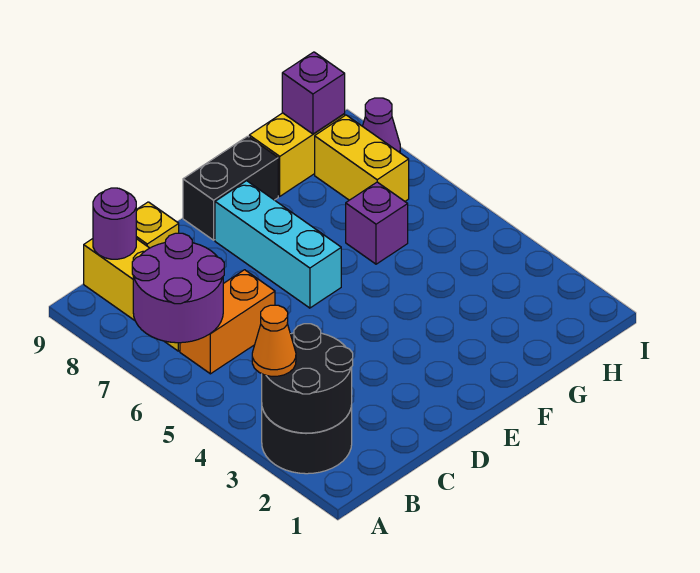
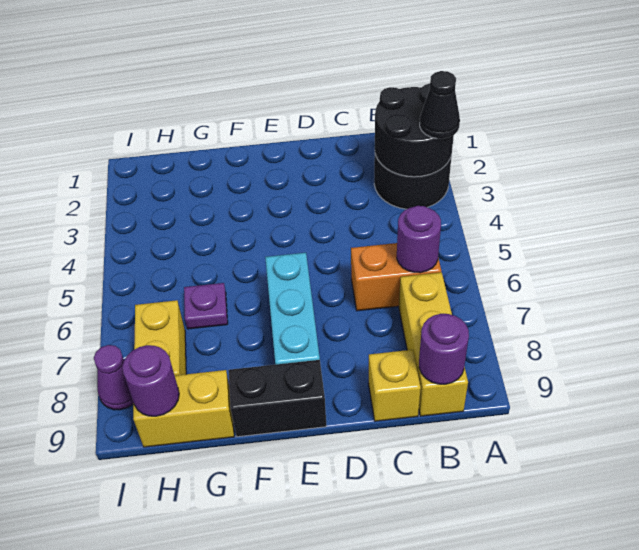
orange 1x1 cone [252,305,296,376] -> black 1x1 cone [420,71,460,139]
purple 2x2 round brick [132,233,224,343] -> purple 1x1 round brick [397,206,441,273]
purple 1x1 brick [346,182,408,264] -> purple 1x1 plate [184,283,228,329]
purple 1x1 brick [282,52,345,134] -> purple 1x1 round brick [122,345,179,416]

